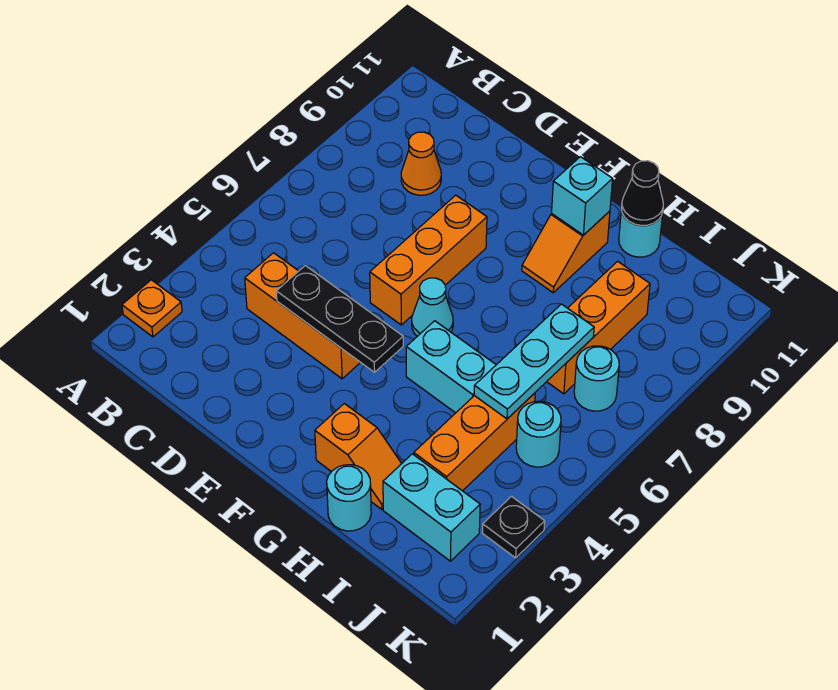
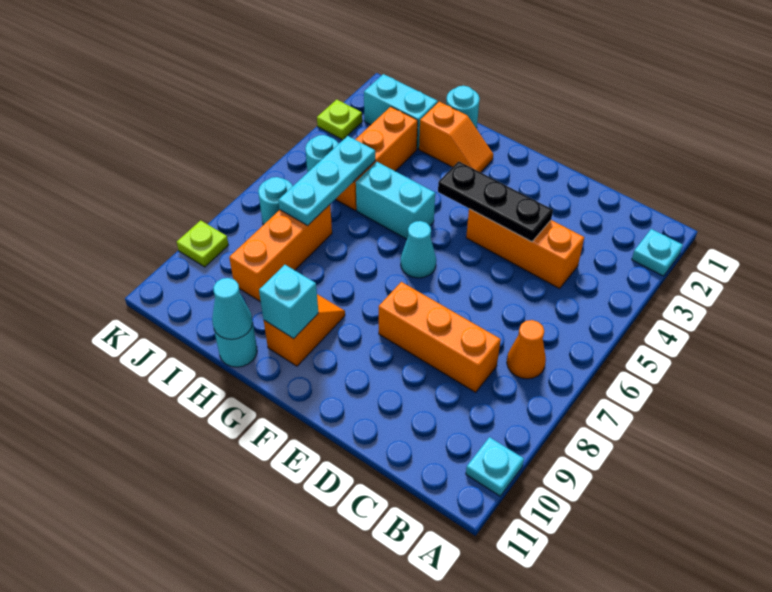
orange 1x1 plate [122,280,182,337] -> cyan 1x1 plate [632,229,683,276]
none -> cyan 1x1 plate [466,437,524,496]
orange 1x1 cone [401,132,441,195] -> orange 1x1 cone moved to [507,320,546,379]
orange 1x3 brick [370,195,487,325] -> orange 1x3 brick turned to [379,282,501,392]
orange 1x2 slope [315,404,402,509] -> orange 1x2 slope turned to [419,102,493,172]
black 1x1 cone [622,161,663,225] -> cyan 1x1 cone [212,278,253,339]
black 1x1 plate [482,496,545,558] -> lime 1x1 plate [317,100,362,140]
none -> lime 1x1 plate [177,220,228,267]

